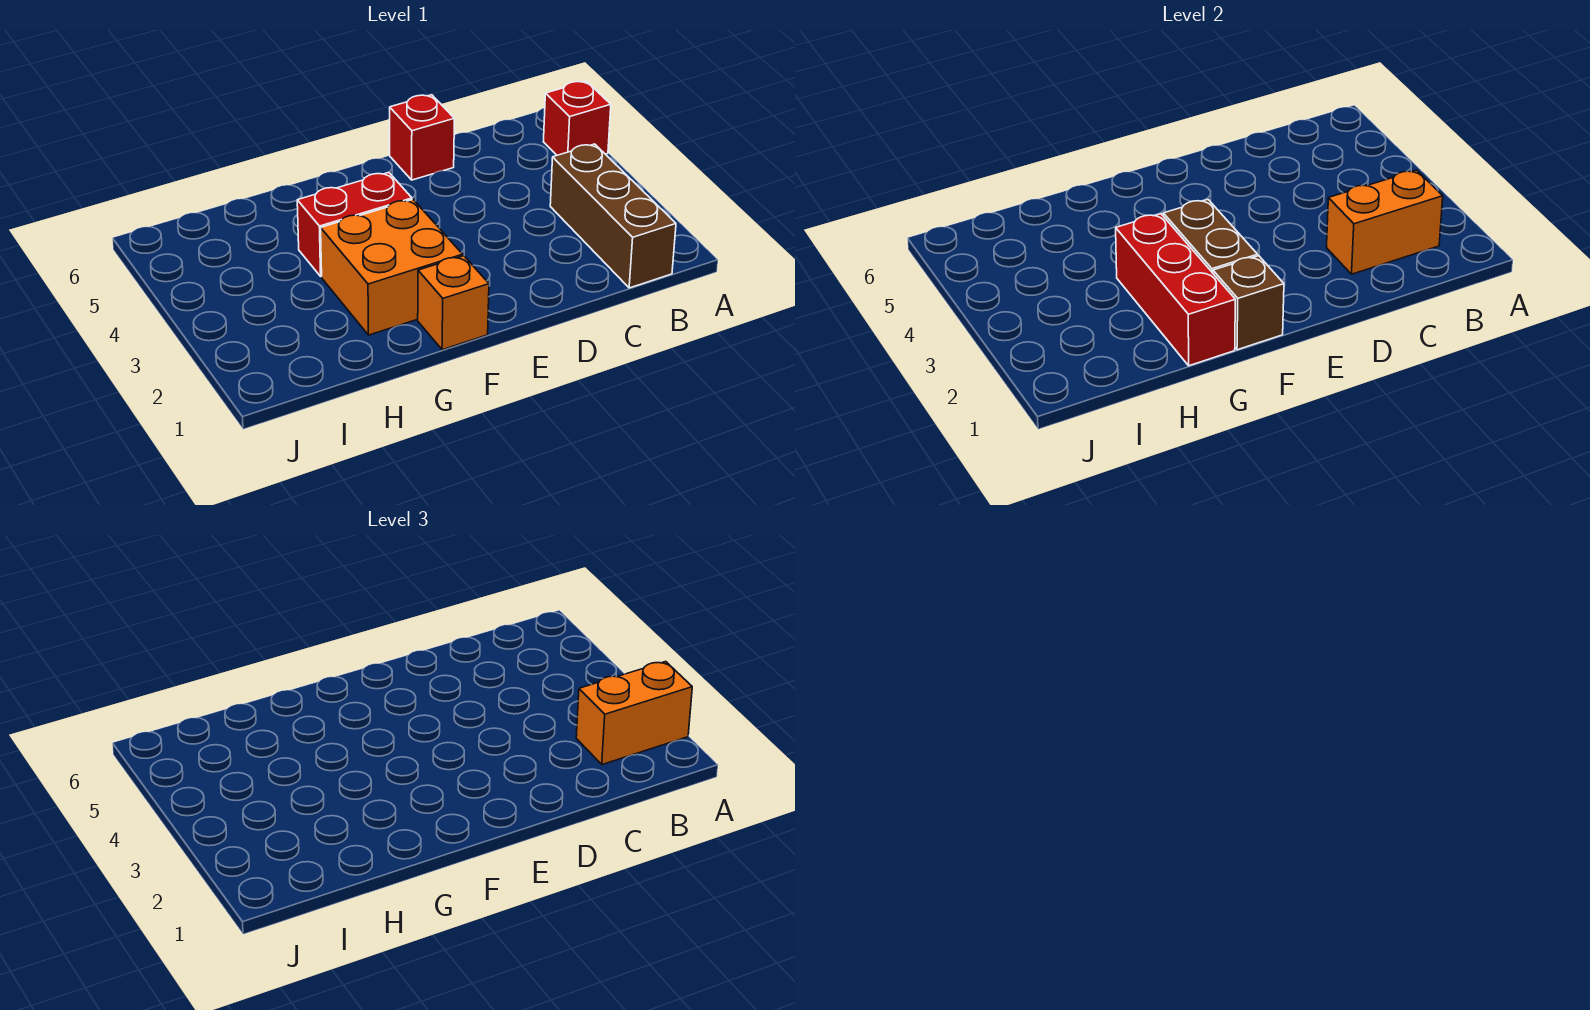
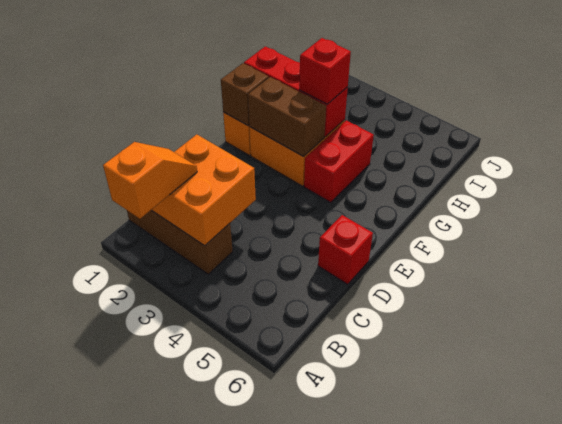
orange 1x2 brick [576,662,692,765] -> orange 1x2 slope [103,142,197,219]
red 1x1 brick [543,81,611,155] -> red 1x1 brick moved to [299,38,351,104]
orange 1x2 brick [1327,170,1443,274] -> orange 2x2 brick [152,134,256,246]

